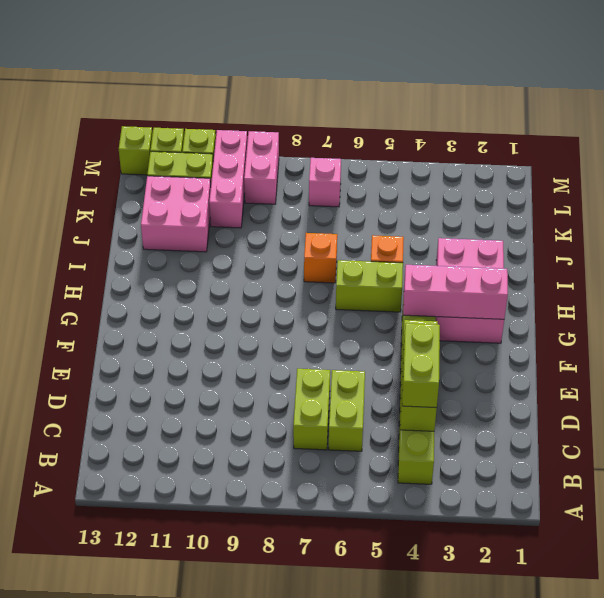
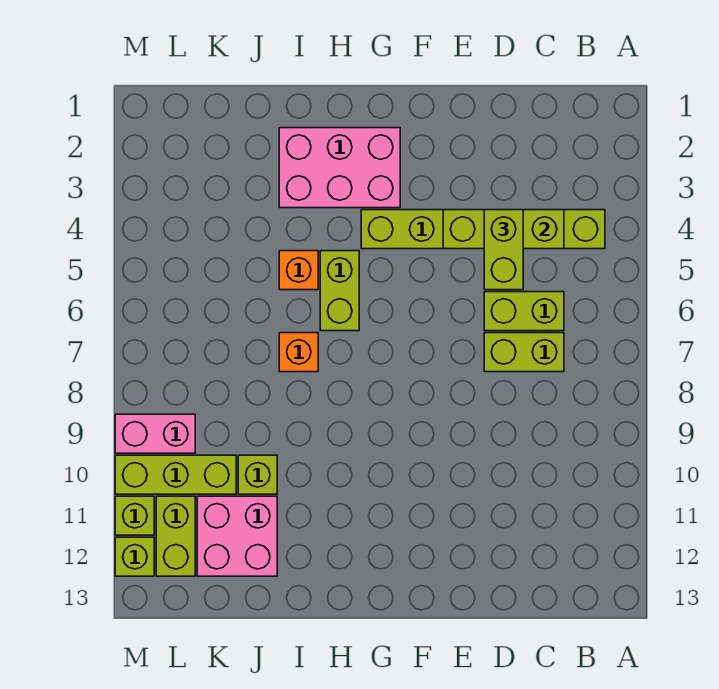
lime 1x2 brick [402,323,440,408] -> lime 1x2 brick turned to [484,210,523,290]
pink 1x3 brick [403,265,508,319] -> none
pink 1x3 brick [209,130,247,228] -> lime 1x3 brick [115,455,236,494]
pink 1x1 brick [309,158,341,207] -> none
lime 1x1 brick [119,126,153,175] -> lime 1x1 brick moved to [238,455,277,494]

